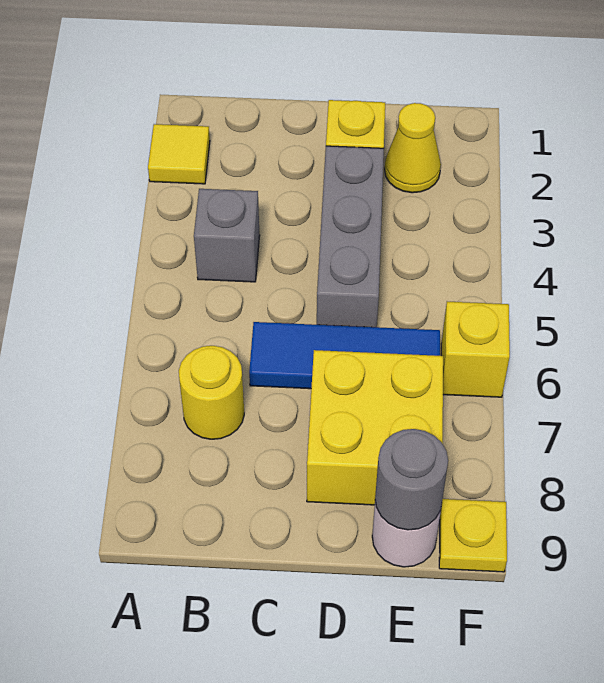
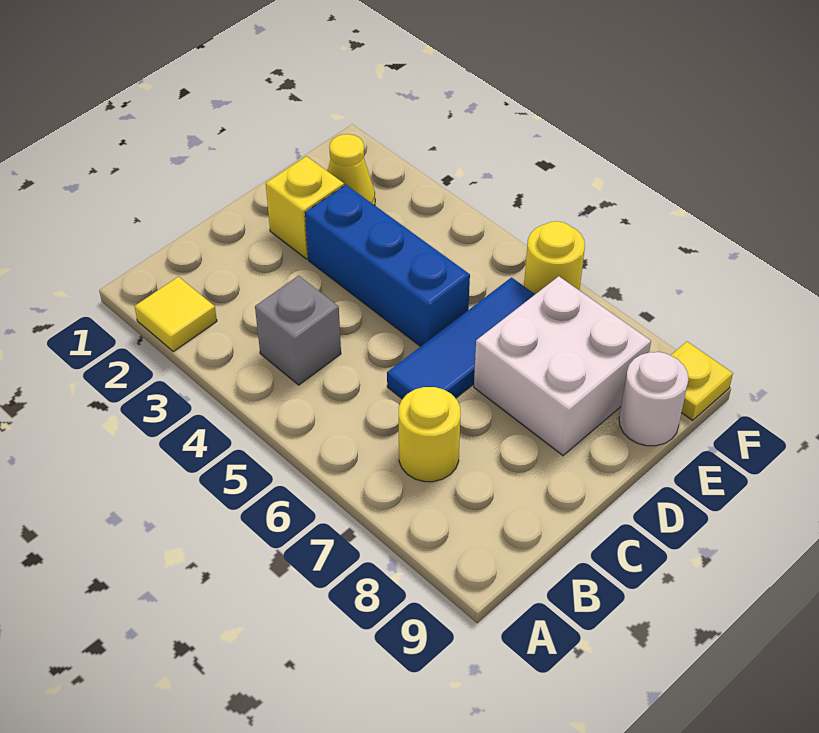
grey 1x3 brick [317,146,384,327] -> blue 1x3 brick [305,185,470,347]
yellow 2x2 brick [307,350,443,505] -> white 2x2 brick [474,276,651,456]
grey 1x1 round brick [375,429,448,530] -> none
yellow 1x1 brick [441,302,510,397] -> yellow 1x1 round brick [524,221,585,294]

